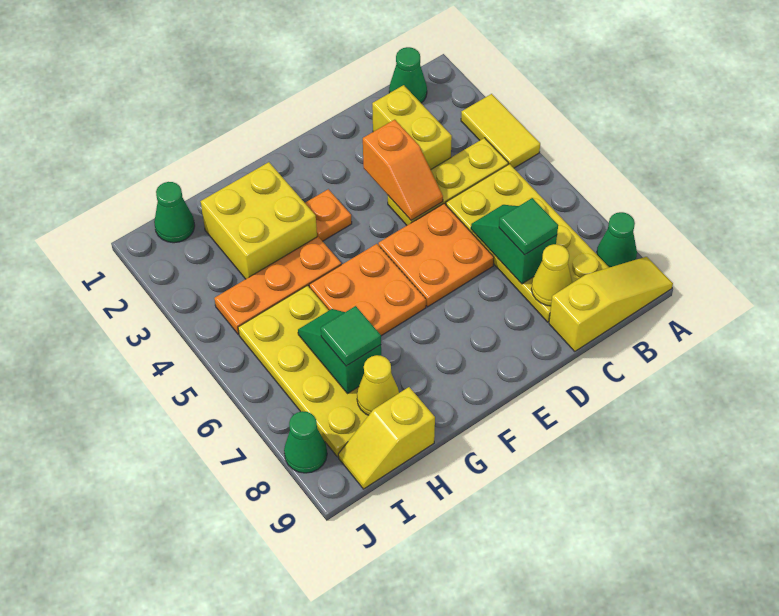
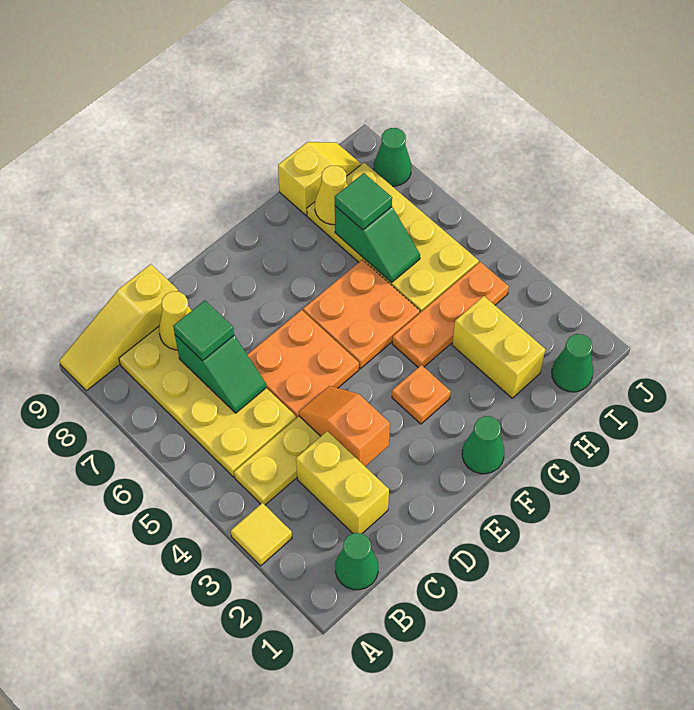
yellow 1x2 tile [461,94,540,168] -> yellow 1x1 tile [231,503,292,566]
green 1x1 cone [597,212,637,268] -> green 1x1 cone moved to [462,416,504,474]
yellow 2x2 brick [201,162,317,279] -> yellow 1x2 brick [452,296,545,398]

